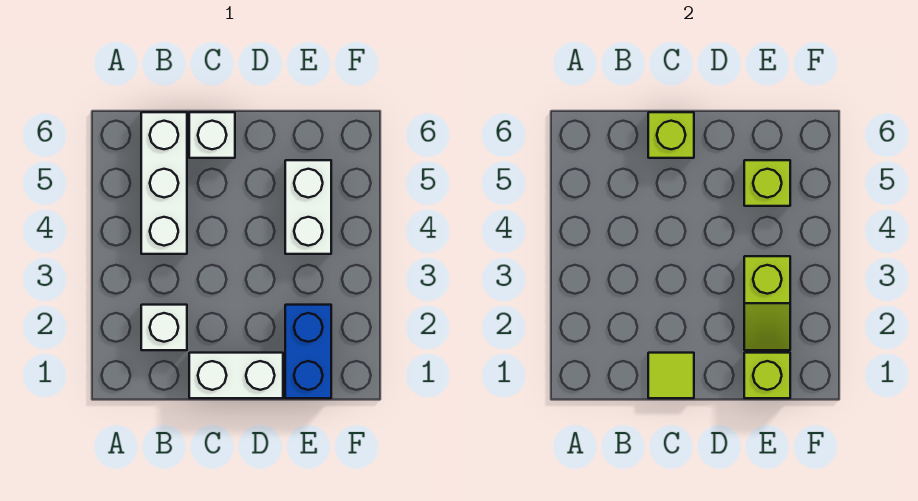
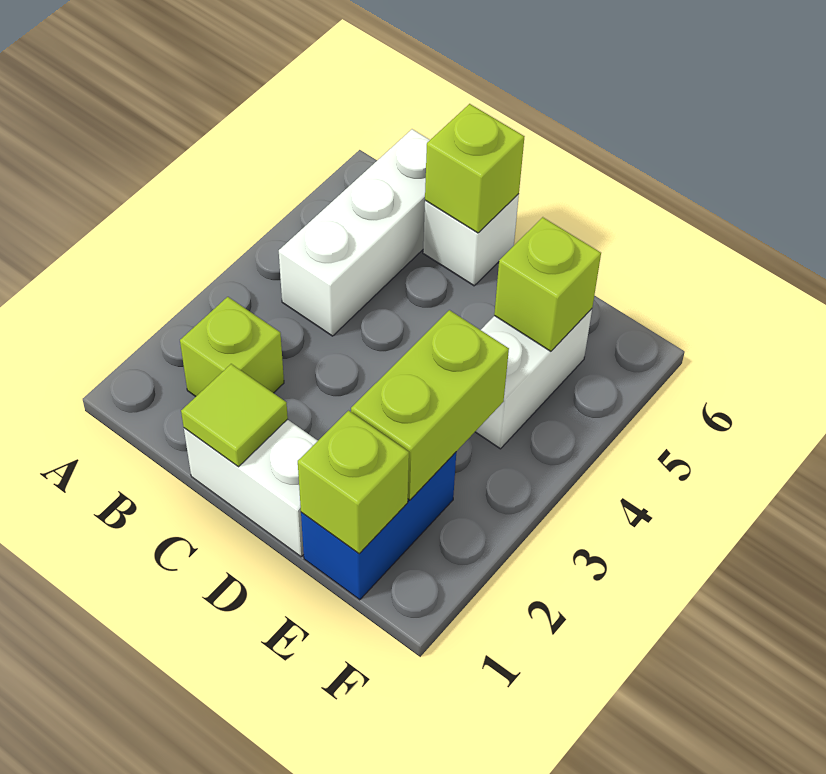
white 1x1 brick [141,305,187,350] -> lime 1x1 brick [180,297,284,396]
lime 1x2 slope [744,256,790,350] -> lime 1x2 brick [351,310,509,500]

